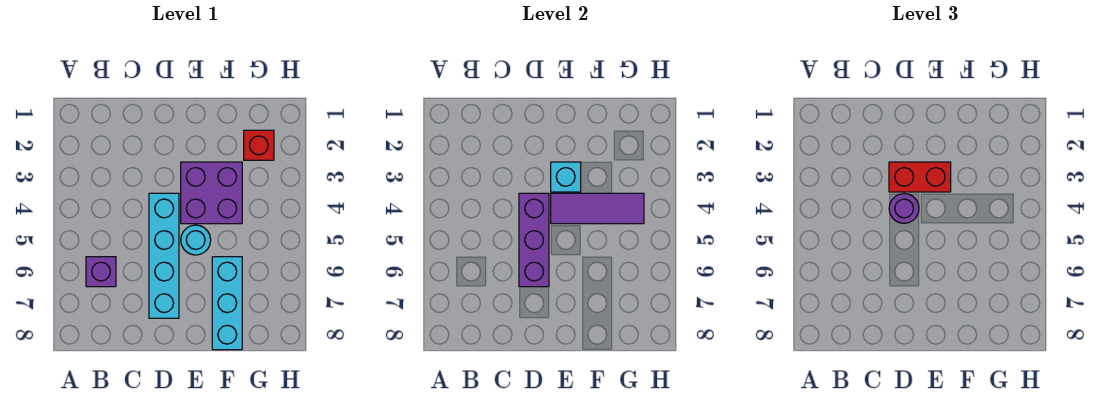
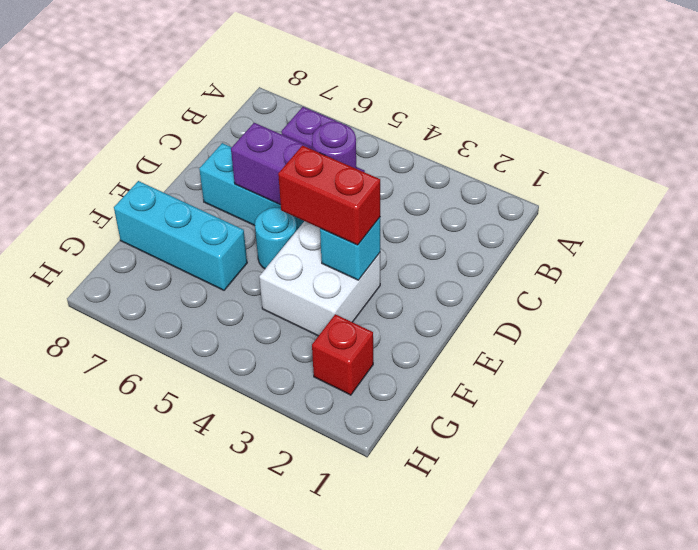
red 1x2 brick [889,162,951,192] -> red 1x2 brick turned to [278,146,380,245]
purple 2x2 brick [181,162,242,224] -> white 2x2 brick [259,221,380,336]
purple 1x3 tile [551,193,644,224] -> none

